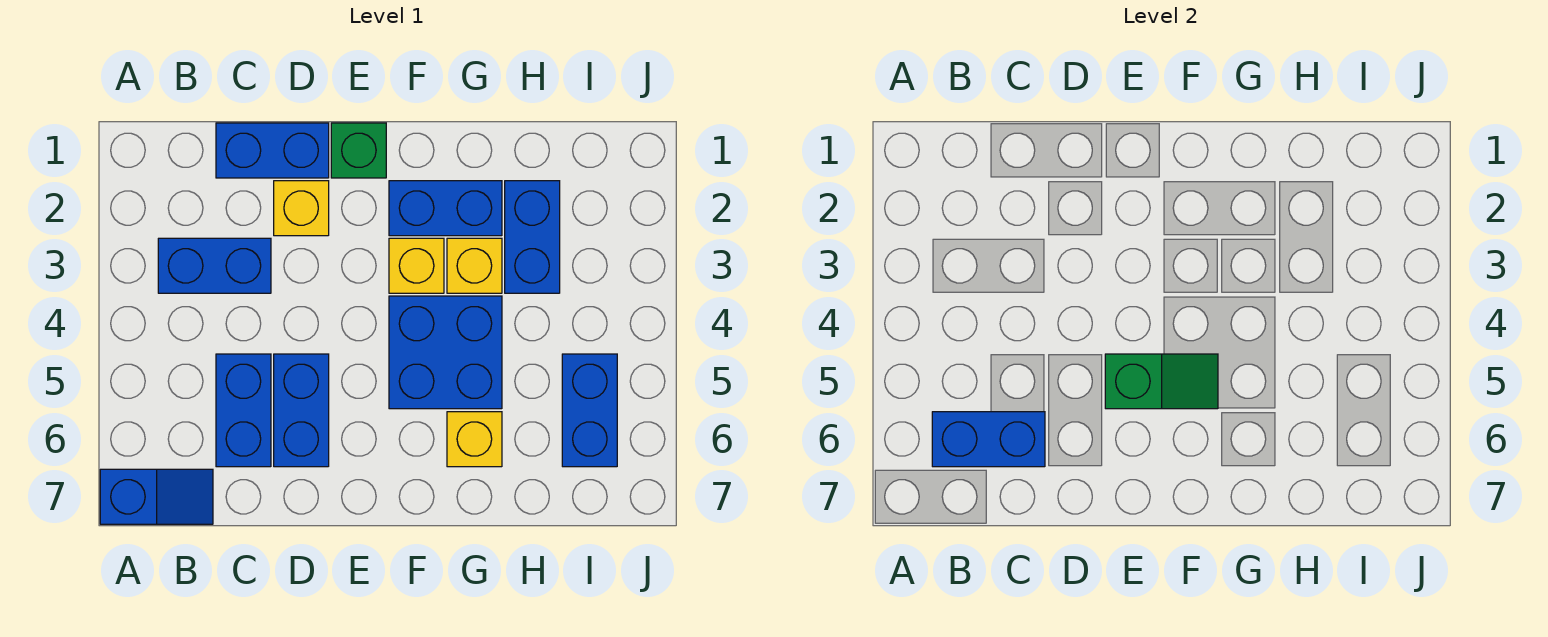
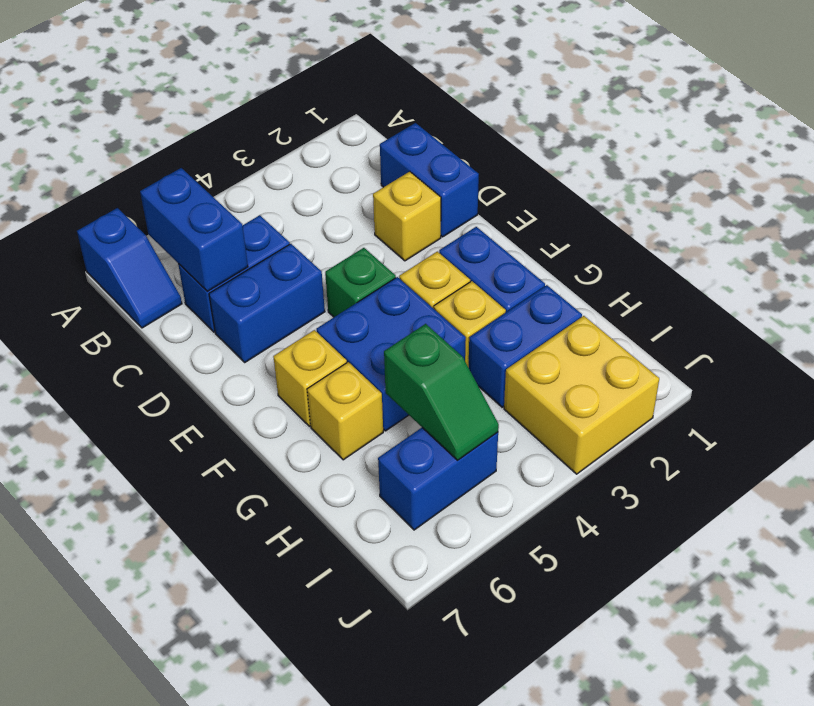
blue 1x2 brick [158,238,271,293] -> none
green 1x1 brick [331,123,386,178] -> green 1x1 brick moved to [325,248,396,317]
green 1x2 slope [1105,354,1218,409] -> green 1x2 slope moved to [384,324,499,460]
none -> yellow 1x1 brick [273,330,347,426]
none -> yellow 2x2 brick [504,316,659,474]

